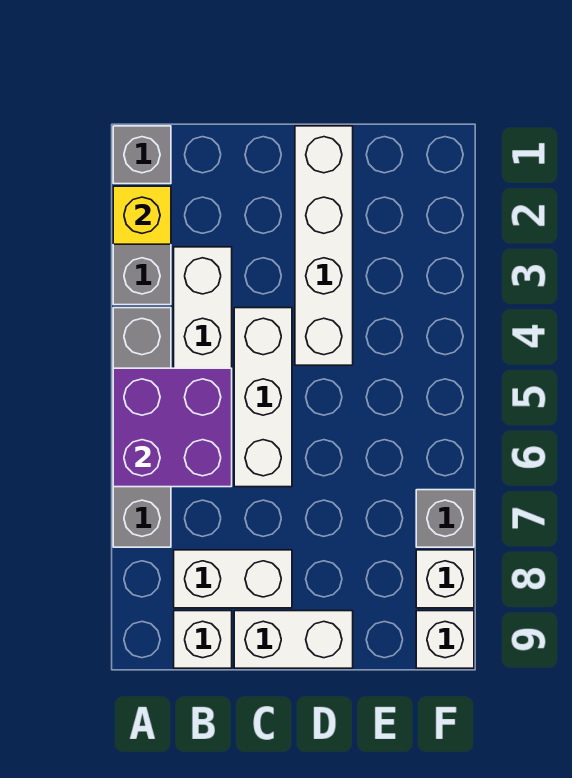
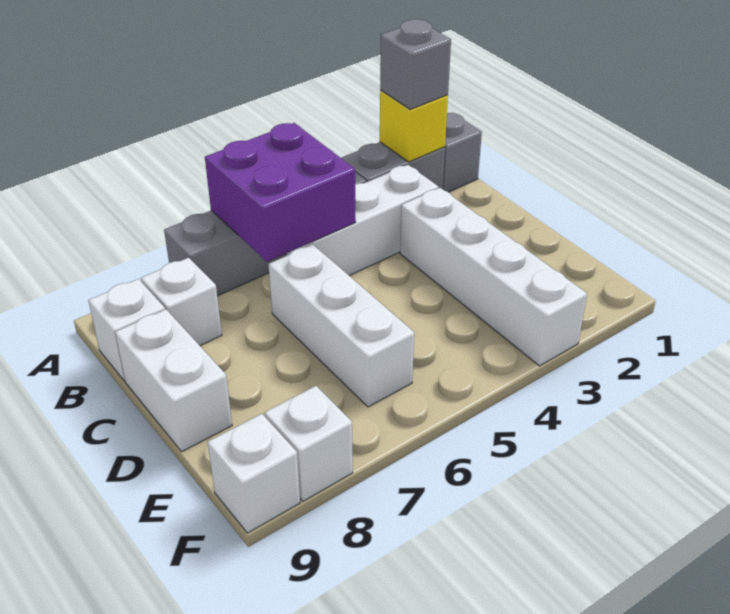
white 1x2 brick [174,550,292,608] -> white 1x1 brick [141,258,222,346]
white 1x3 brick [234,308,292,487] -> white 1x3 brick turned to [269,244,414,407]
white 1x4 brick [295,126,353,365] -> white 1x4 brick turned to [400,188,587,366]
grey 1x1 brick [416,490,474,547] -> grey 1x1 brick moved to [380,19,451,110]

